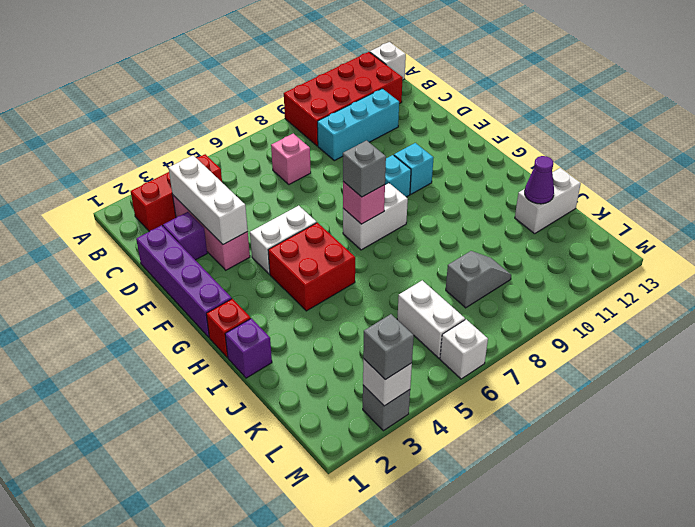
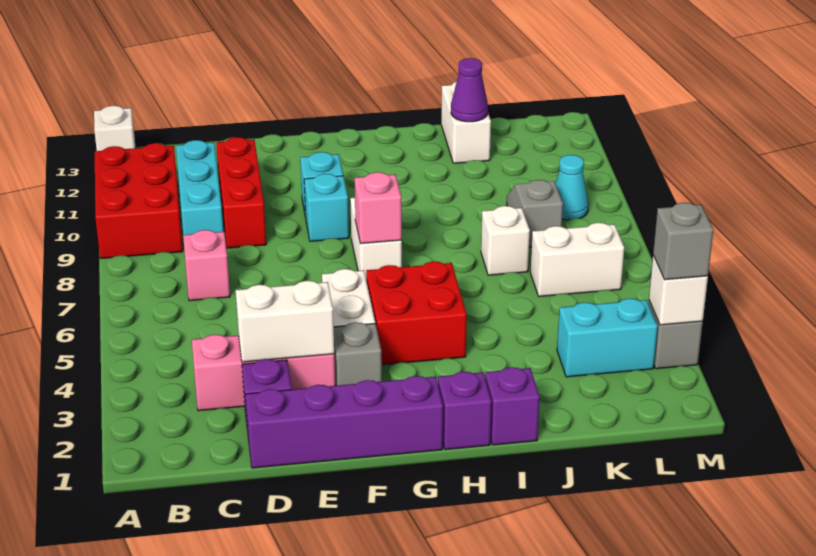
red 2x4 brick [284,52,403,146] -> red 2x3 brick [95,143,183,258]
red 1x3 brick [131,154,222,231] -> red 1x3 brick moved to [216,137,266,248]
white 1x3 brick [169,155,248,245] -> white 1x2 brick [236,281,334,362]
grey 1x1 brick [343,141,386,197] -> grey 1x1 brick moved to [334,322,382,386]
red 1x1 brick [206,299,251,357] -> purple 1x1 brick [438,372,492,450]
none -> cyan 1x2 brick [557,299,658,377]
none -> cyan 1x1 cone [555,155,589,220]
white 1x1 brick [440,319,488,379] -> white 1x1 brick moved to [481,206,530,275]

